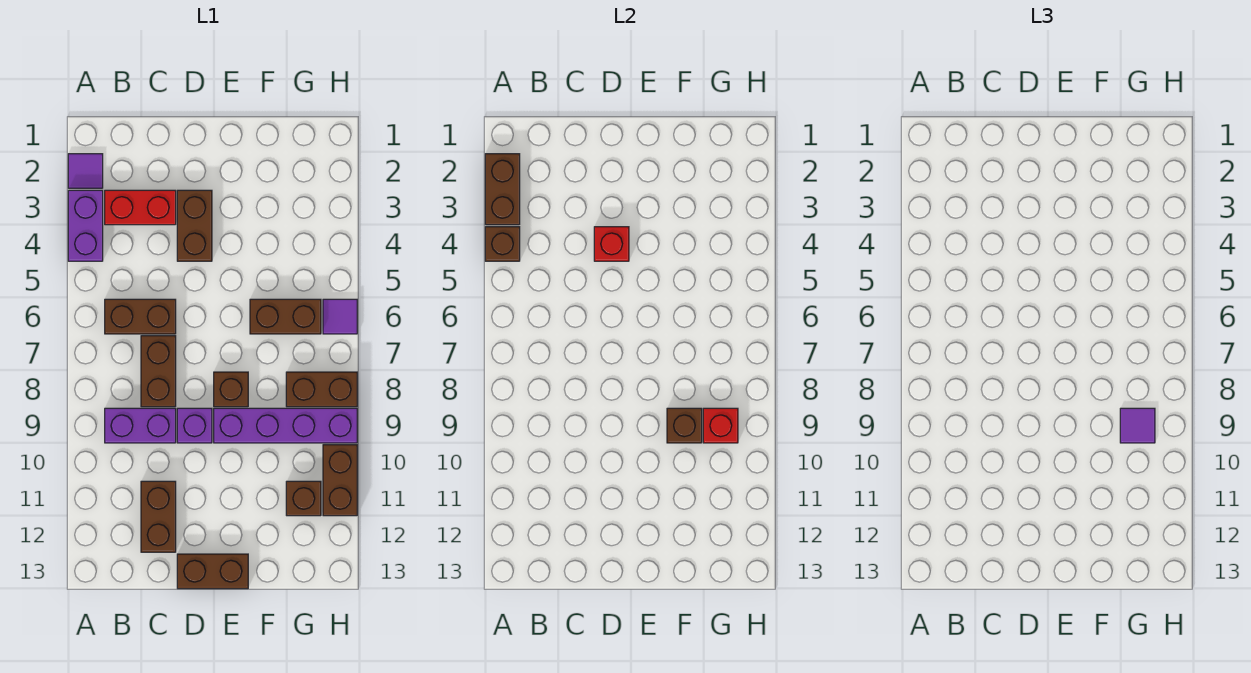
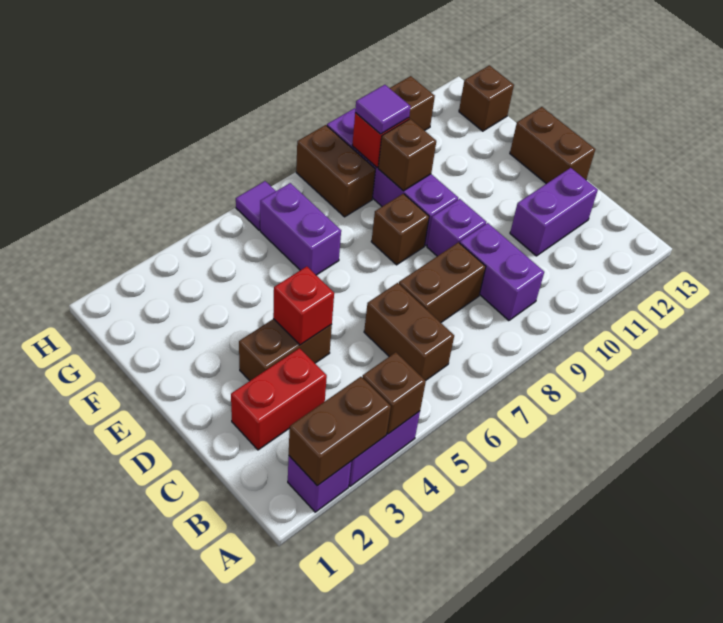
purple 1x1 tile [68,154,103,188] -> purple 1x1 brick [288,456,351,512]
red 1x2 brick [105,190,176,225] -> red 1x2 brick turned to [231,348,327,450]
brown 1x2 brick [141,481,176,552] -> purple 1x2 brick [510,168,598,256]
brown 1x2 brick [250,299,321,334] -> purple 1x2 brick [260,183,341,275]
brown 1x1 brick [286,481,321,516] -> brown 1x1 brick moved to [459,65,514,131]

